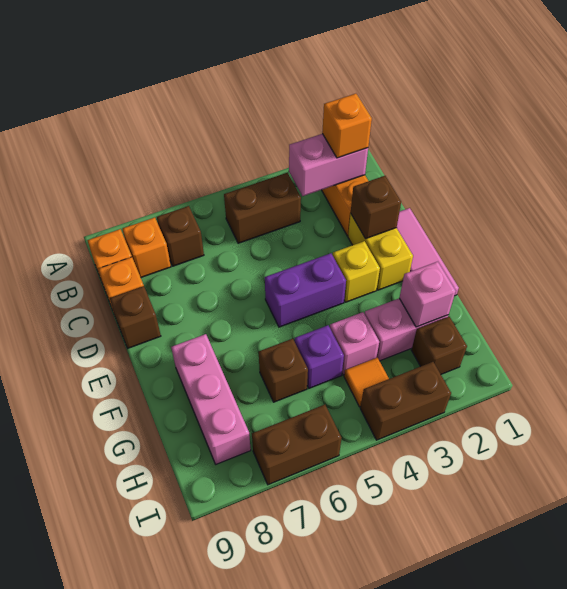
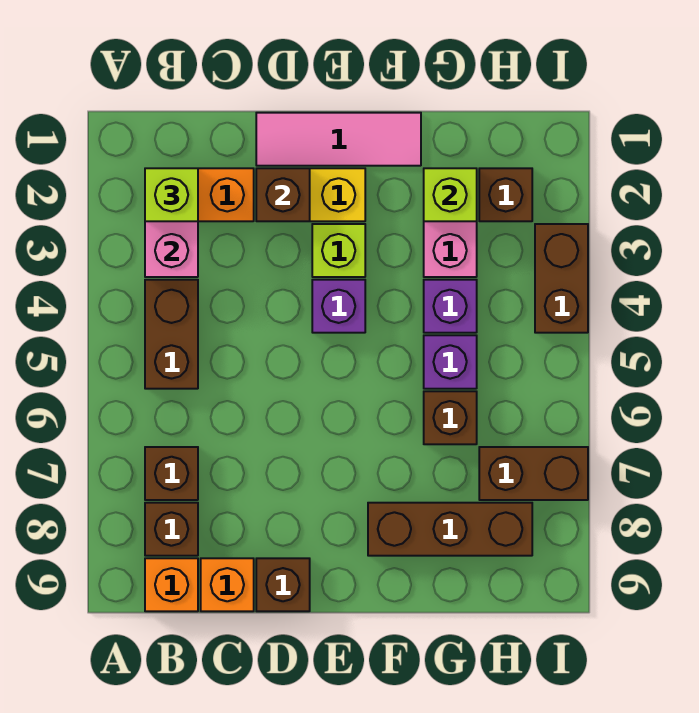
orange 1x1 brick [322,94,372,158] -> lime 1x1 brick [145,168,198,221]
orange 1x1 brick [123,218,171,277] -> brown 1x1 brick [145,503,198,556]
yellow 1x1 brick [333,241,380,302] -> lime 1x1 brick [312,224,365,277]
purple 1x2 brick [265,253,346,327] -> purple 1x1 brick [312,280,365,333]
pink 1x3 brick [171,334,251,464] -> brown 1x3 brick [368,503,532,556]
pink 1x1 brick [399,262,456,327] -> lime 1x1 brick [424,168,477,221]
pink 1x1 brick [330,312,379,375] -> purple 1x1 brick [424,280,477,333]
orange 1x1 tile [344,358,389,407] -> none
brown 1x2 brick [252,405,341,485] -> brown 1x2 brick turned to [479,447,588,500]

